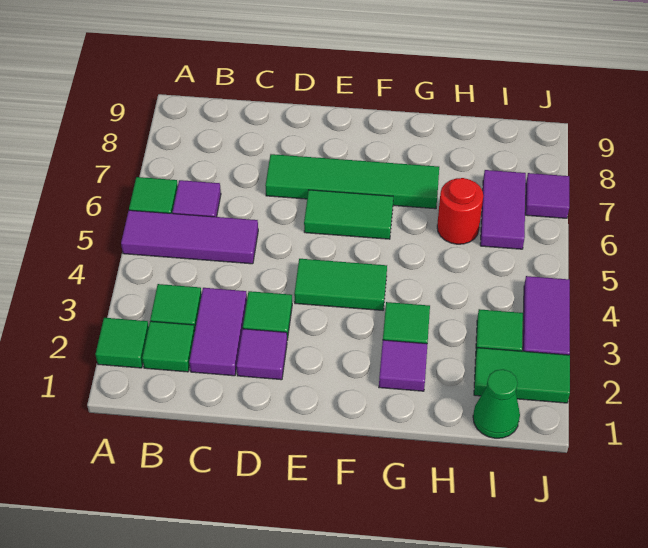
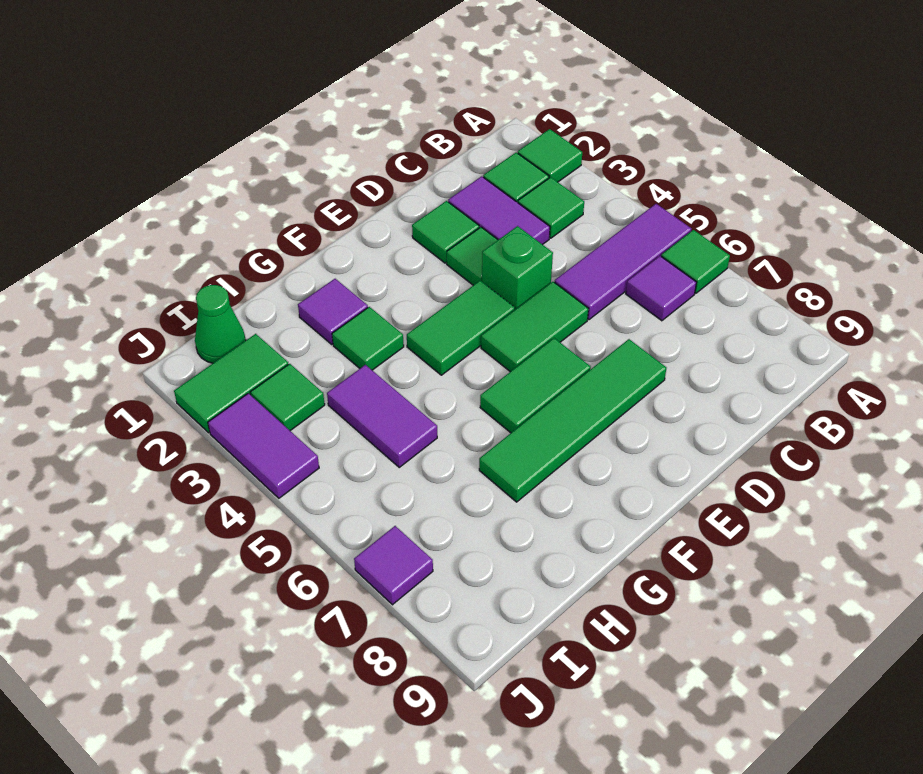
purple 1x1 tile [237,329,287,380] -> green 1x1 tile [412,201,479,263]
none -> green 1x1 brick [482,226,553,310]
none -> green 1x2 tile [481,282,588,372]
red 1x1 round brick [437,178,483,244] -> none
purple 1x2 tile [480,170,526,249] -> purple 1x2 tile moved to [327,365,437,467]

